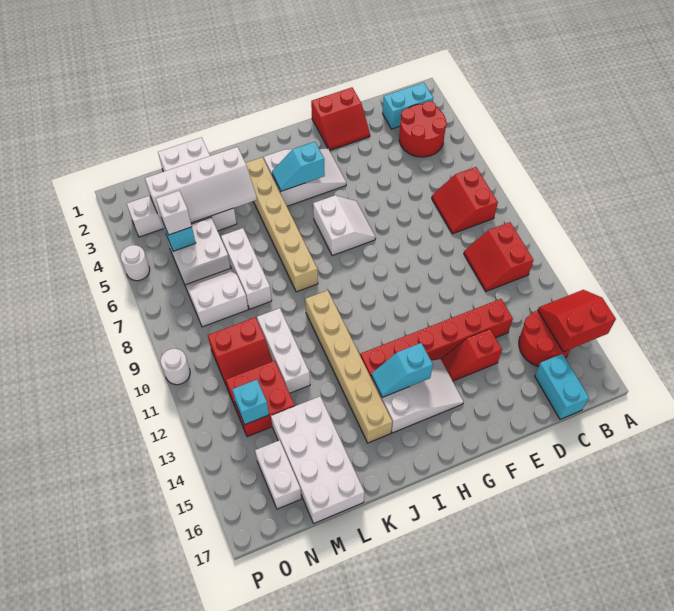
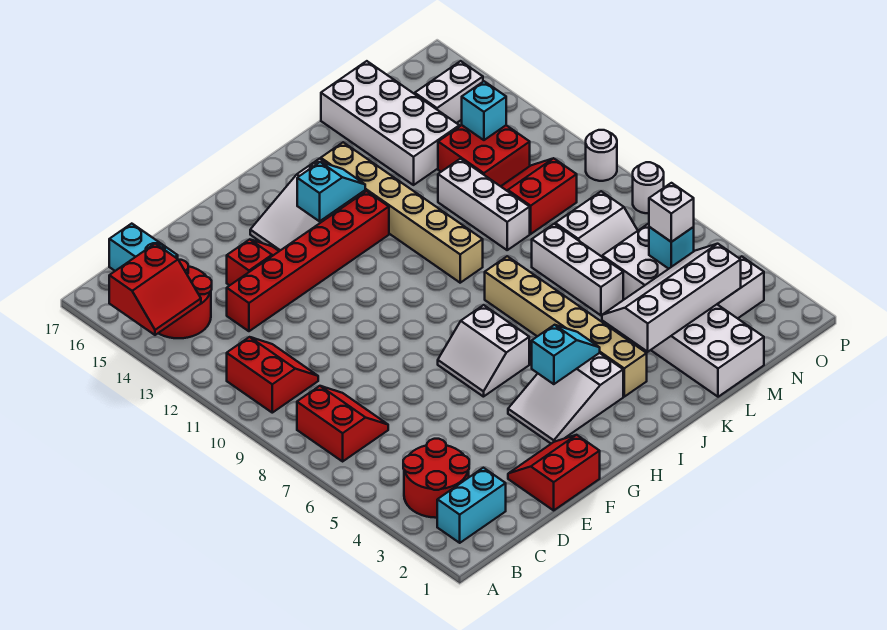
white 1x2 brick [255,440,302,509] -> white 1x2 brick turned to [415,61,483,123]
white 1x1 round brick [121,245,150,281] -> white 1x1 round brick moved to [633,162,664,213]

